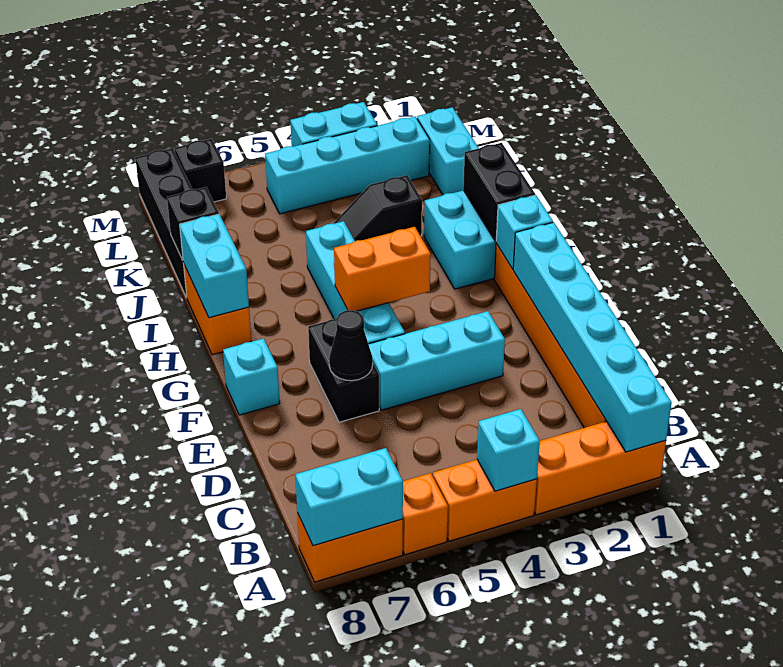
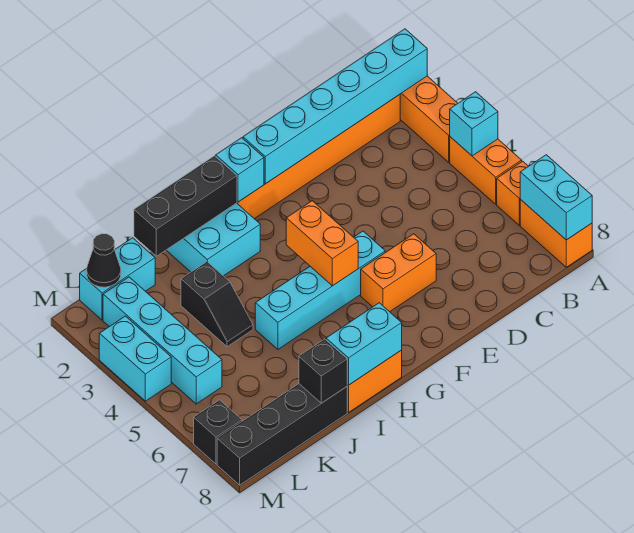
cyan 1x3 brick [369,311,505,410] -> none
black 1x2 brick [308,319,379,422] -> orange 1x2 brick [361,234,436,312]
black 1x1 cone [329,310,373,381] -> black 1x1 cone moved to [87,234,121,287]
cyan 1x1 brick [223,338,280,415] -> none
black 1x2 brick [463,143,535,242] -> black 1x3 brick [134,156,237,256]

